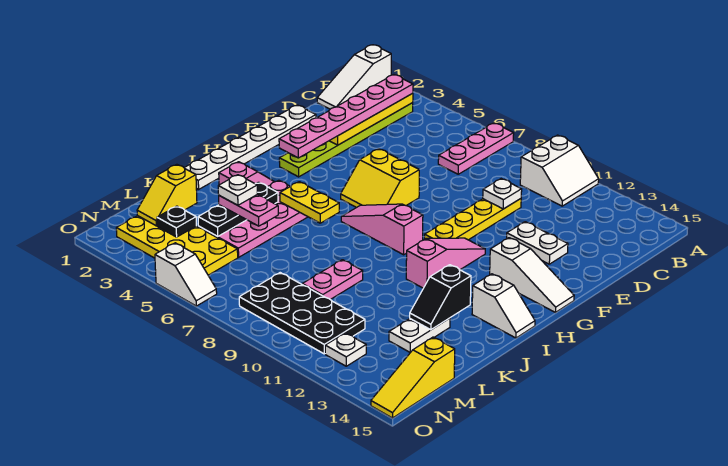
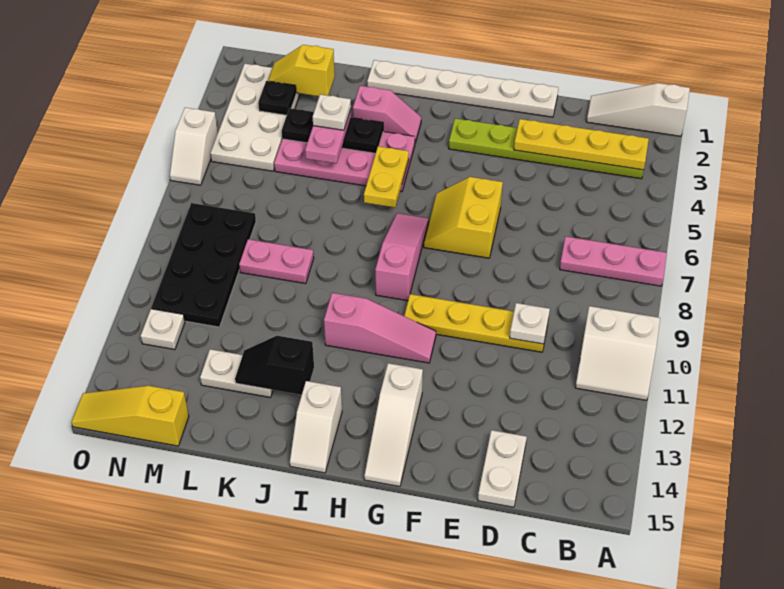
pink 1x6 plate [279,75,413,158] -> none
white 1x2 plate [507,222,568,264] -> white 1x2 plate moved to [478,430,527,507]
yellow 2x4 plate [116,216,238,275] -> white 2x4 plate [210,64,300,171]

